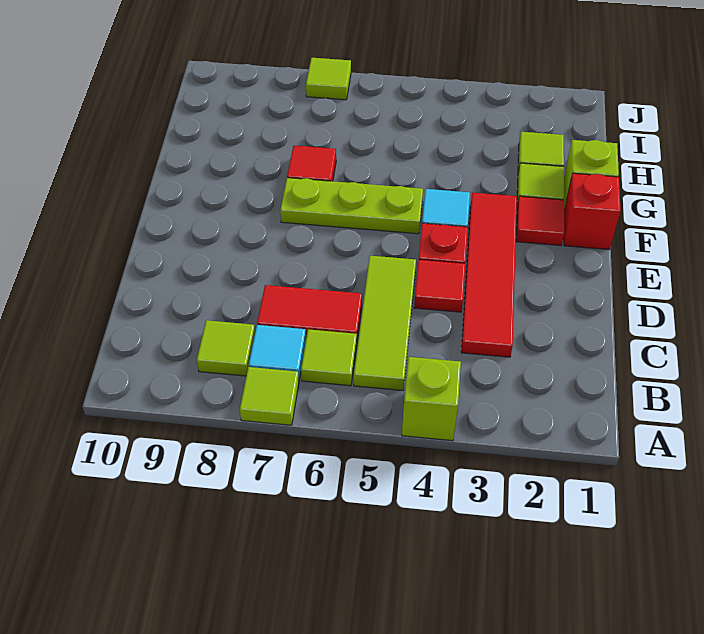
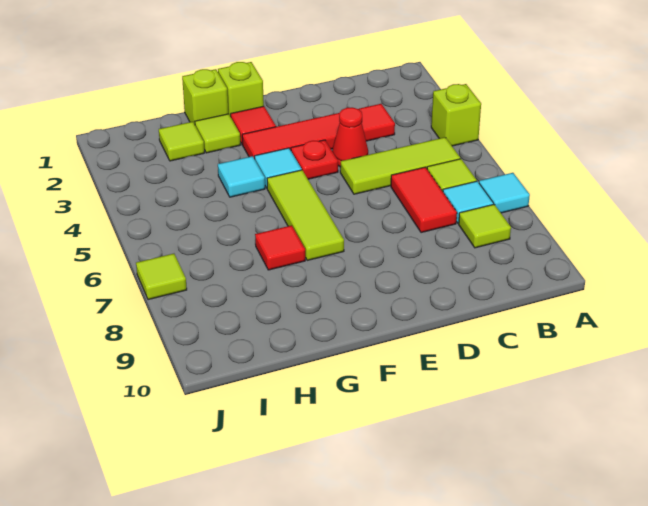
lime 1x1 tile [240,367,299,425] -> cyan 1x1 tile [479,173,530,213]
red 1x1 tile [414,260,465,312] -> red 1x1 cone [332,107,368,167]
red 1x1 brick [564,173,621,249] -> lime 1x1 brick [218,62,264,116]
lime 1x3 plate [280,178,423,234] -> lime 1x3 tile [267,170,344,260]
none -> cyan 1x1 tile [218,156,265,197]

